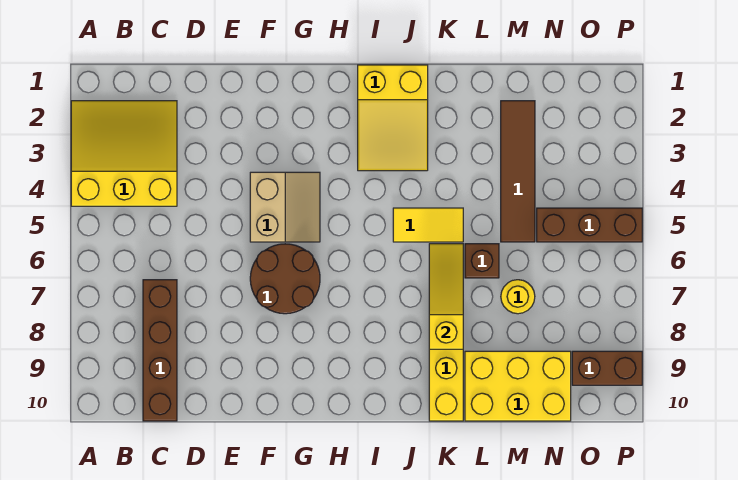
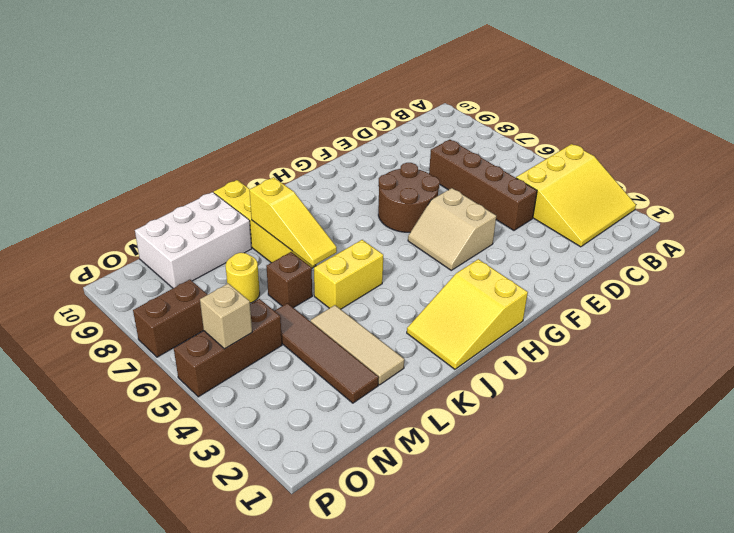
brown 1x4 brick [143,280,177,421] -> brown 1x4 brick moved to [429,140,537,230]
yellow 2x3 slope [358,65,428,171] -> yellow 2x3 slope turned to [407,259,528,369]
yellow 1x2 tile [393,208,463,242] -> yellow 1x2 brick [314,240,383,309]
none -> tan 1x3 tile [310,305,404,385]
yellow 2x3 brick [465,351,571,421] -> white 2x3 brick [135,192,252,288]
none -> tan 1x1 brick [200,283,252,349]
brown 1x2 brick [572,351,642,385] -> brown 1x2 brick moved to [133,280,208,357]

